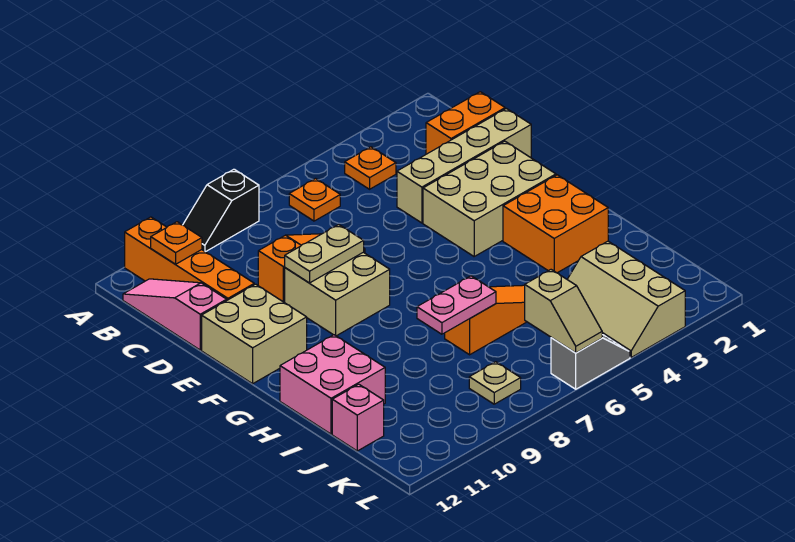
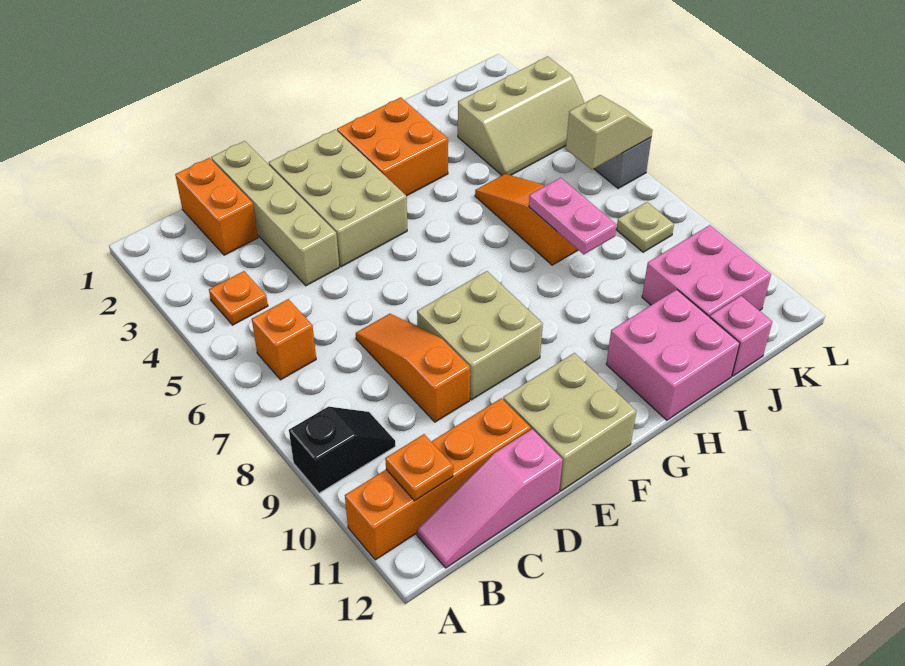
black 1x2 slope [183,169,259,252] -> black 1x2 slope turned to [289,407,395,493]
orange 1x1 plate [289,179,340,221] -> orange 1x1 brick [252,299,316,380]
tan 1x2 plate [285,224,364,283] -> none
none -> pink 2x2 brick [642,225,771,317]

